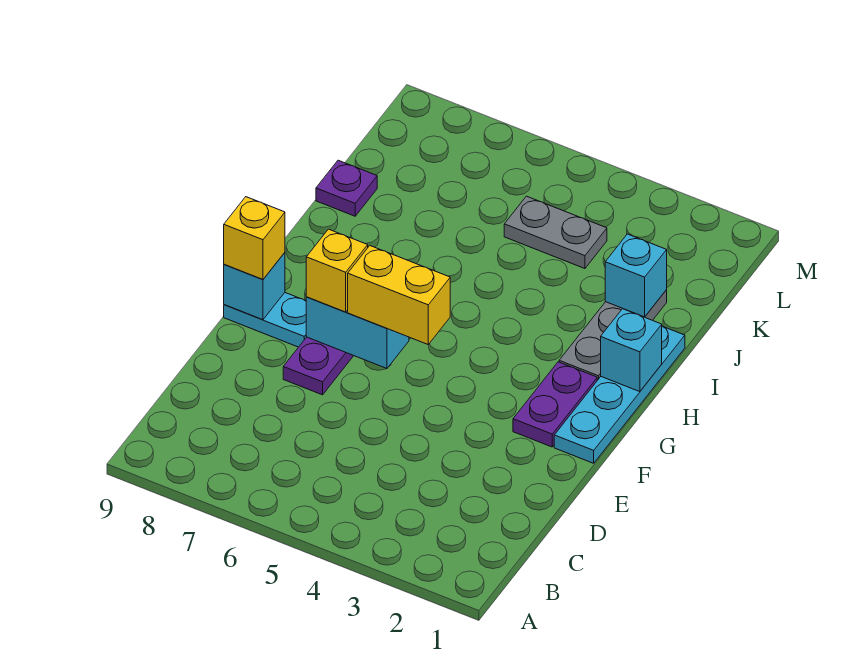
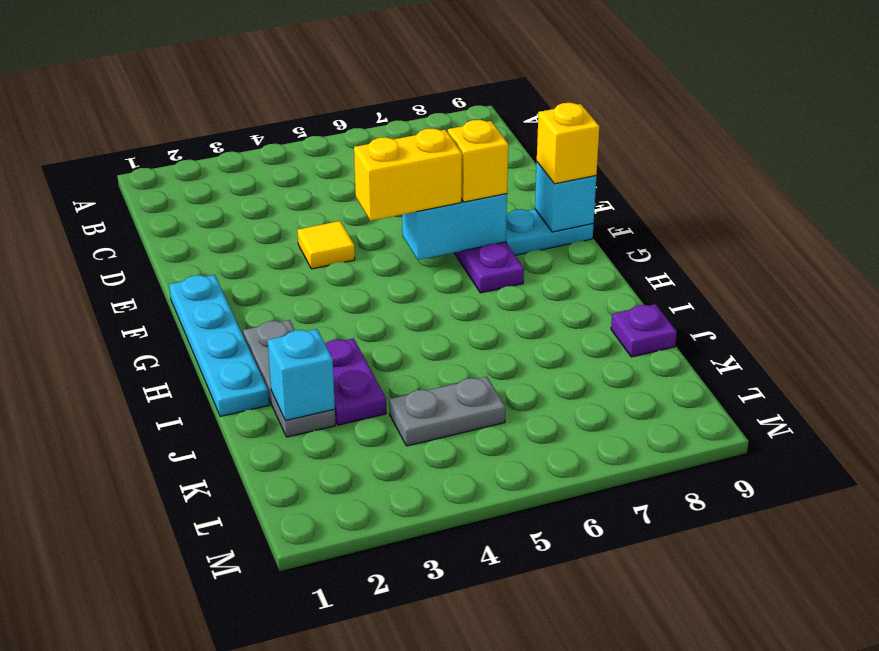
none -> yellow 1x1 tile [297,221,355,269]
purple 1x2 plate [513,362,597,447] -> purple 1x2 plate moved to [325,338,386,425]
cyan 1x1 brick [601,309,662,392] -> none

